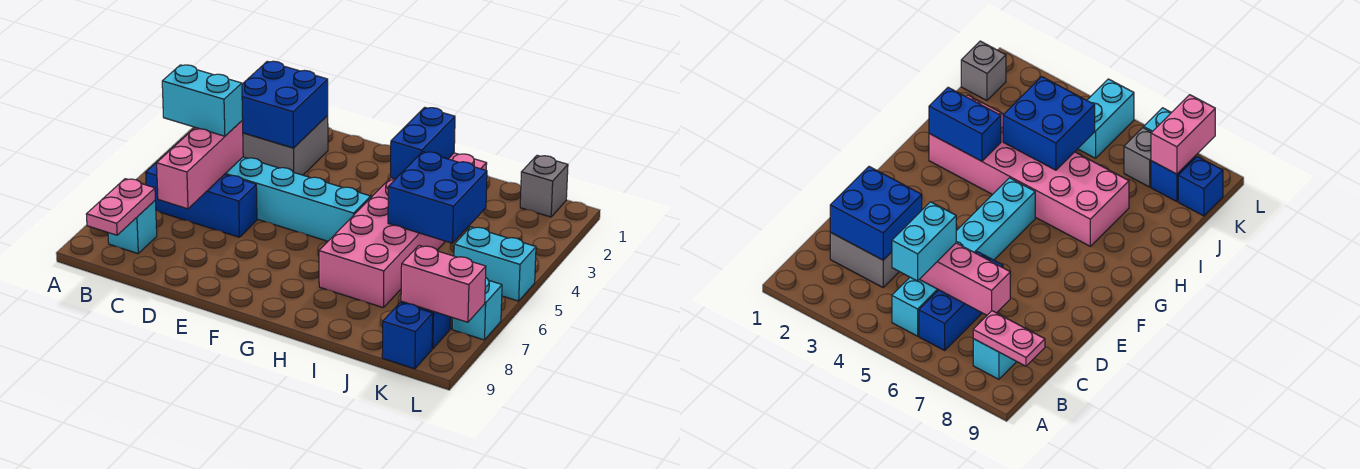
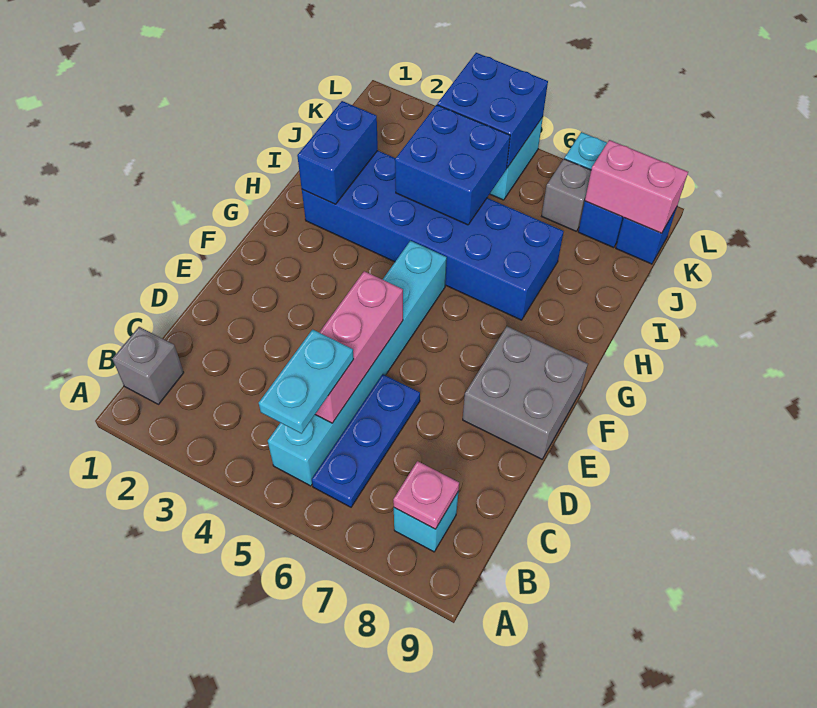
cyan 1x2 brick [162,65,243,136] -> cyan 1x2 plate [259,329,354,434]
blue 1x3 brick [146,161,257,237] -> blue 1x3 plate [312,374,420,507]
pink 1x2 plate [86,179,155,235] -> pink 1x1 plate [393,461,459,529]
grey 2x2 brick [243,116,328,175] -> grey 2x2 brick moved to [463,326,588,459]
blue 2x2 brick [242,61,328,148] -> blue 2x2 brick moved to [437,53,548,168]
pink 1x3 brick [157,121,243,209] -> pink 1x3 brick turned to [315,271,403,423]
pink 2x6 brick [319,153,487,308] -> blue 2x6 brick [302,151,564,320]
blue 1x2 brick [391,107,455,179] -> blue 1x2 brick turned to [297,101,378,204]
grey 1x1 brick [520,155,568,217] -> grey 1x1 brick moved to [112,327,184,404]
pink 1x2 brick [401,245,486,322] -> pink 1x2 brick turned to [585,140,688,233]

